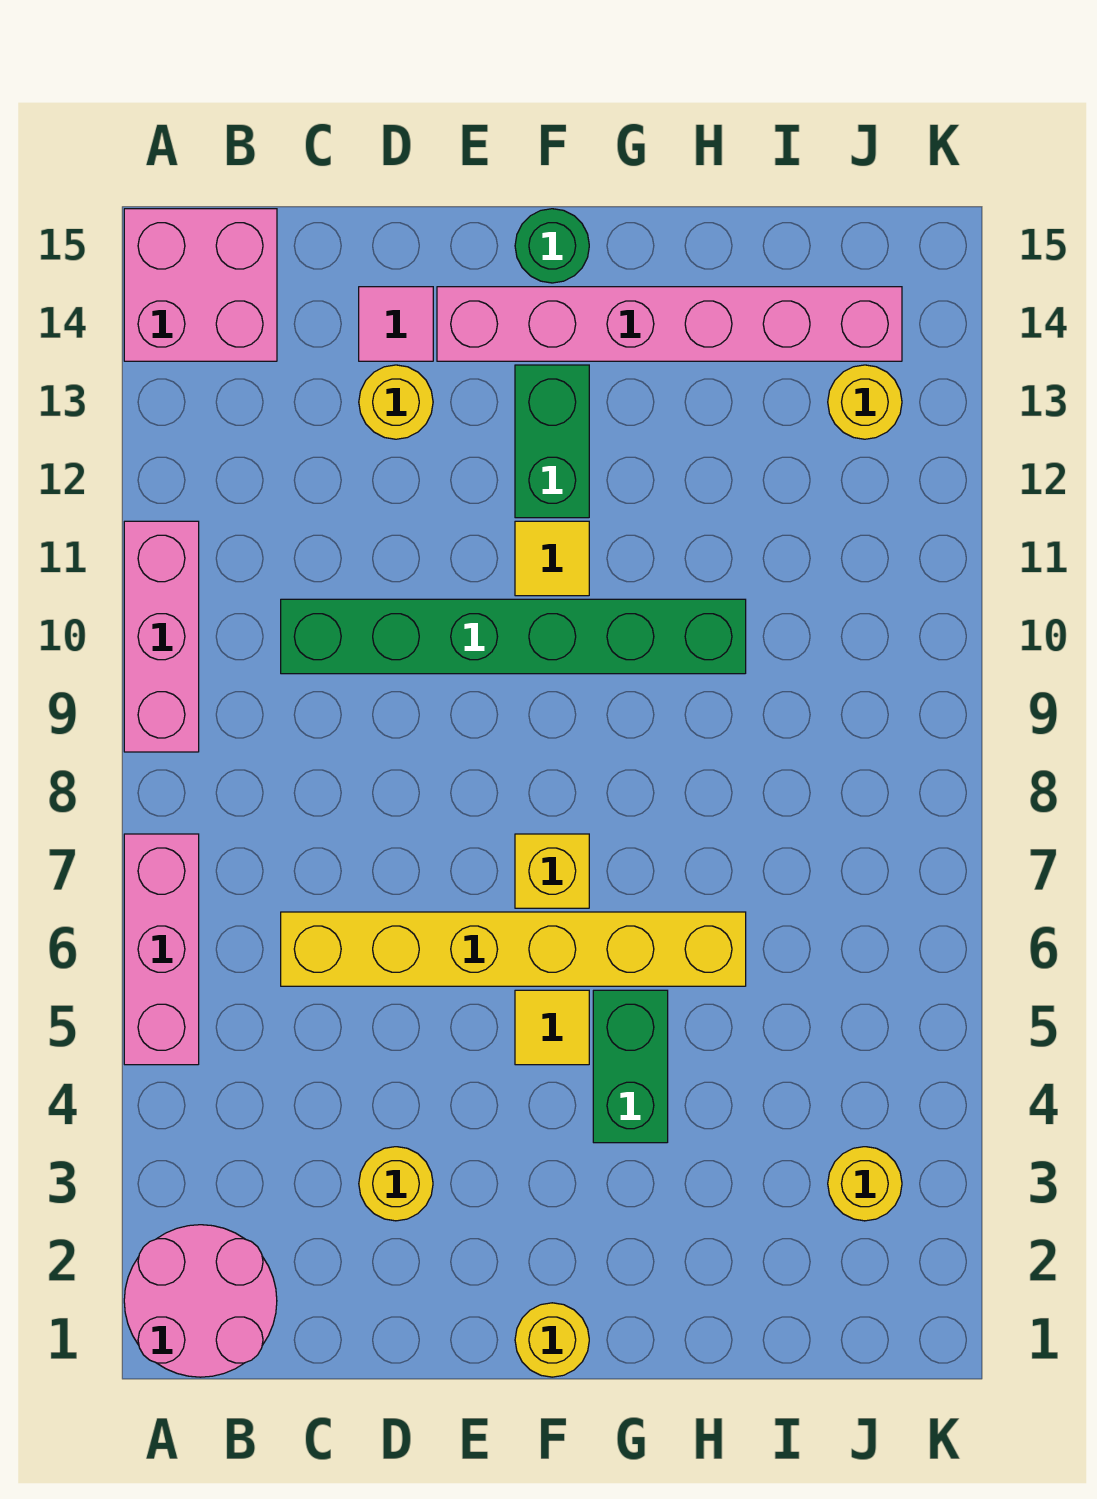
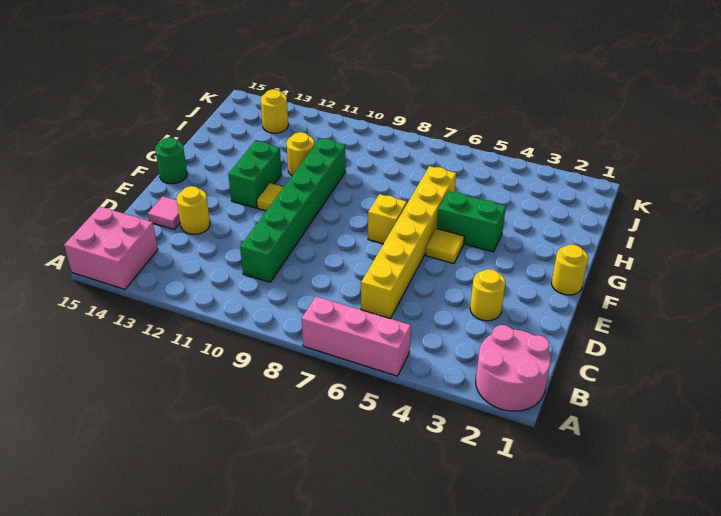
pink 1x3 brick [124,521,199,752] -> none
pink 1x6 brick [437,287,902,361] -> none
green 1x2 brick [515,365,589,518] -> green 1x2 brick turned to [228,141,282,208]
yellow 1x1 round brick [828,1147,902,1221] -> yellow 1x1 round brick moved to [287,132,314,176]

